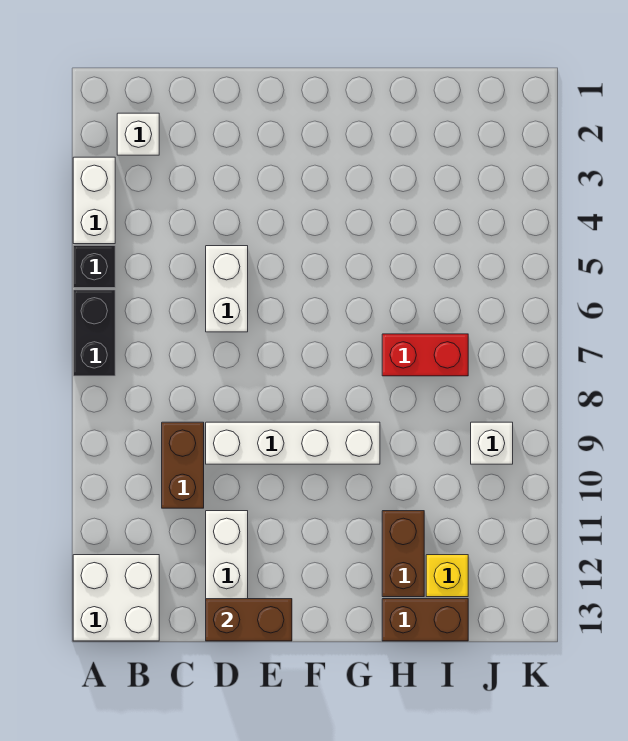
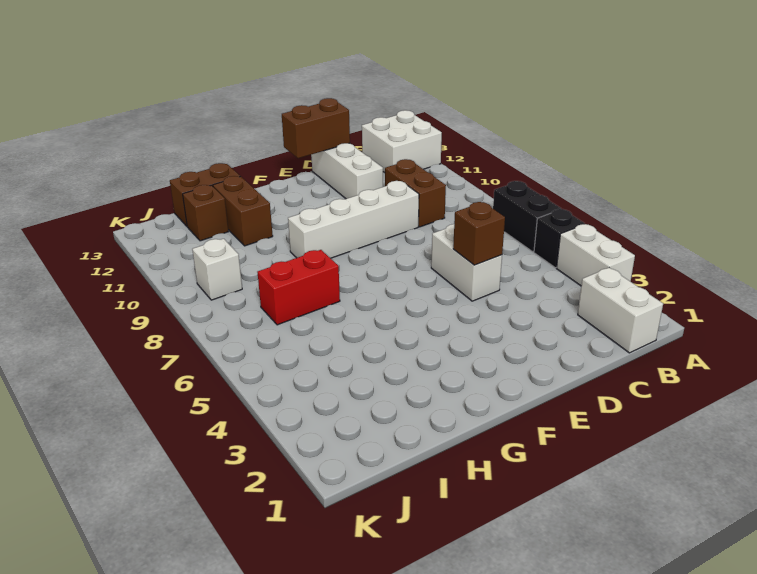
white 1x1 brick [117,113,159,155] -> white 1x2 brick [578,268,663,353]
none -> brown 1x1 brick [453,202,505,265]
yellow 1x1 brick [426,555,468,597] -> brown 1x1 brick [183,185,229,241]

